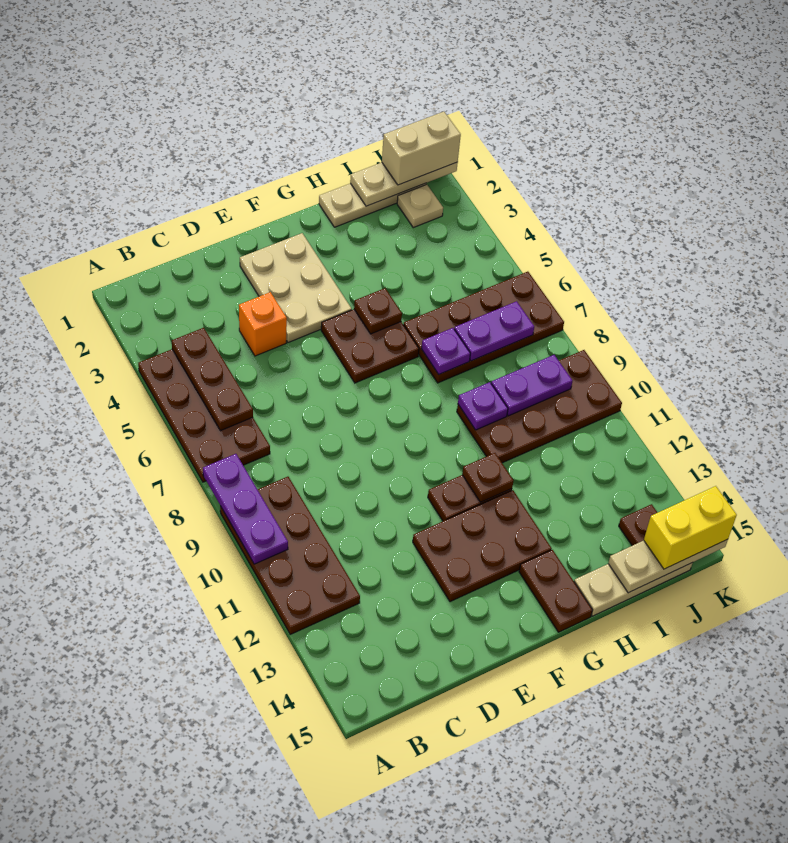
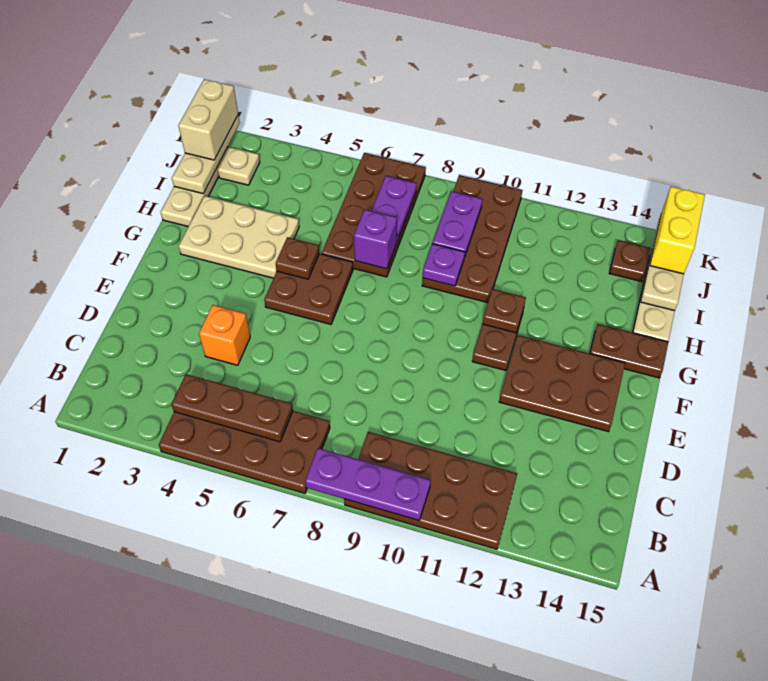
tan 2x3 plate [240,233,352,343] -> tan 2x3 plate moved to [179,196,299,278]
brown 2x3 plate [413,490,552,602] -> brown 2x3 plate turned to [499,335,625,432]
purple 1x1 plate [421,328,470,374] -> purple 1x1 brick [354,210,397,269]

